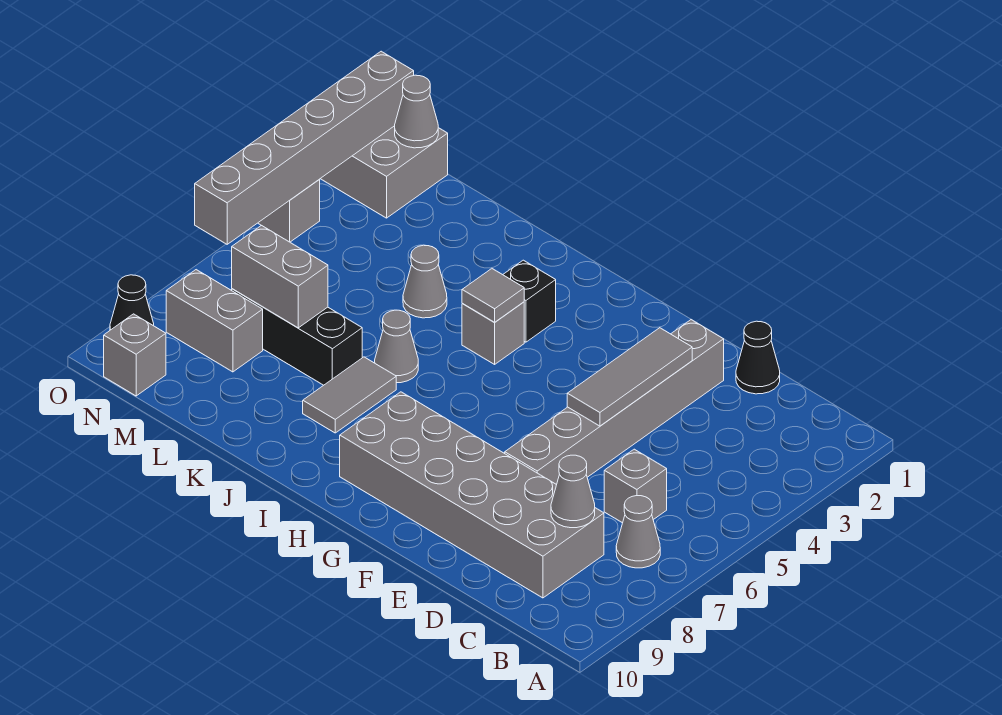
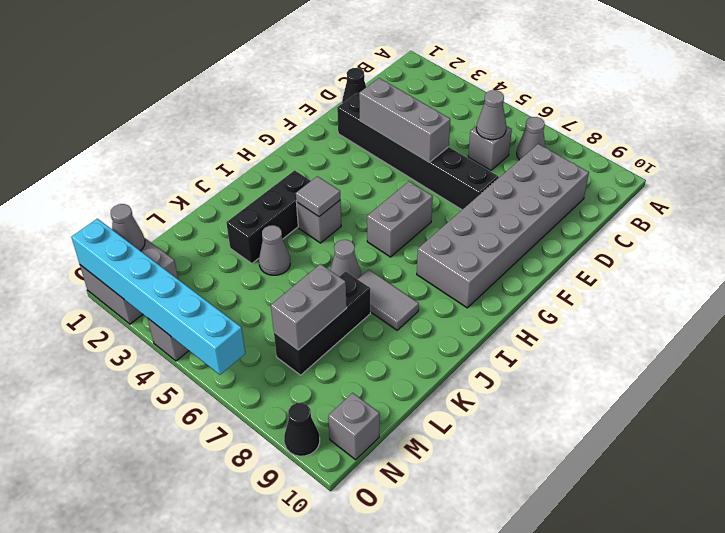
grey 1x1 cone [551,455,595,528] -> grey 1x1 cone moved to [476,90,506,140]
grey 1x6 brick [505,320,724,485] -> black 1x6 brick [337,93,499,210]
grey 1x3 tile [567,328,692,426] -> grey 1x3 brick [359,78,450,162]
black 1x1 brick [503,260,556,342] -> black 1x3 brick [226,170,310,263]
grey 1x2 brick [166,270,263,372] -> grey 1x2 brick moved to [367,181,433,257]
grey 1x6 brick [195,51,414,244] -> cyan 1x6 brick [71,219,245,375]

